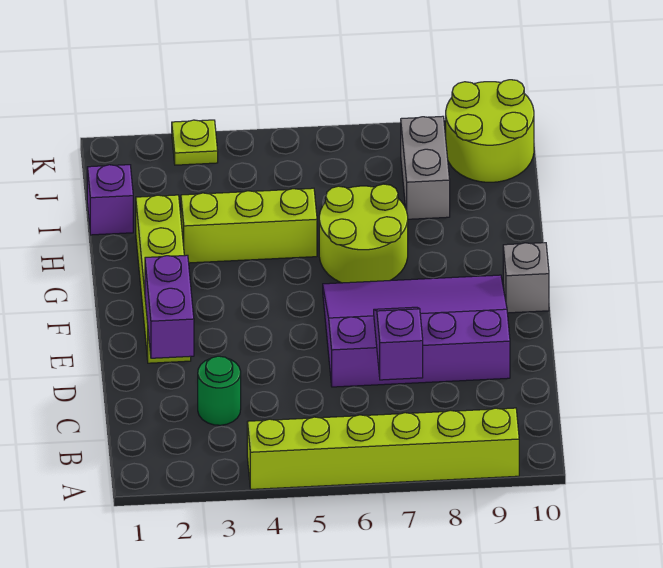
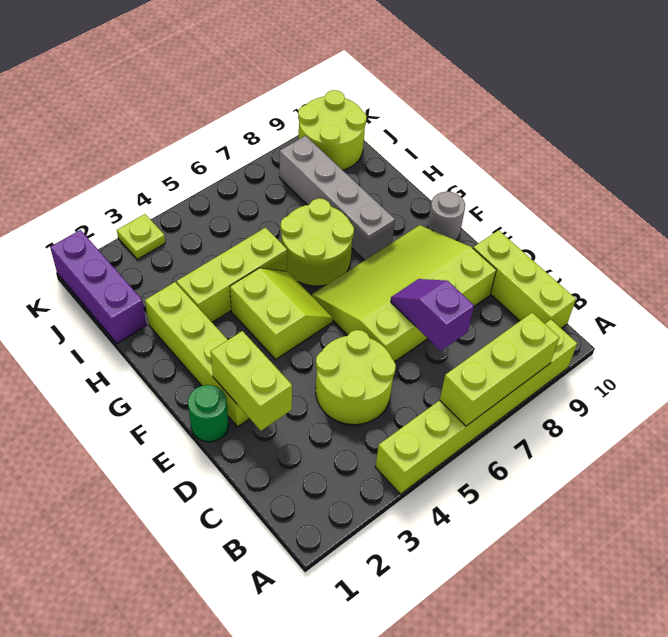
none -> lime 1x3 brick [440,313,559,426]
none -> lime 1x3 brick [473,230,576,328]
green 1x1 round brick [198,356,241,425] -> green 1x1 round brick moved to [188,385,229,442]
none -> lime 2x2 round brick [316,330,396,425]
purple 1x2 brick [145,255,194,358] -> lime 1x2 brick [211,331,292,431]
purple 3x4 slope [323,275,510,387] -> lime 3x4 slope [312,225,496,362]
none -> lime 2x2 slope [230,268,333,359]
grey 1x1 brick [503,243,549,313] -> grey 1x1 round brick [427,192,465,240]
purple 1x1 brick [87,165,133,235] -> purple 1x3 brick [50,230,147,343]
grey 1x2 brick [401,116,450,219] -> grey 1x4 brick [280,136,395,260]

